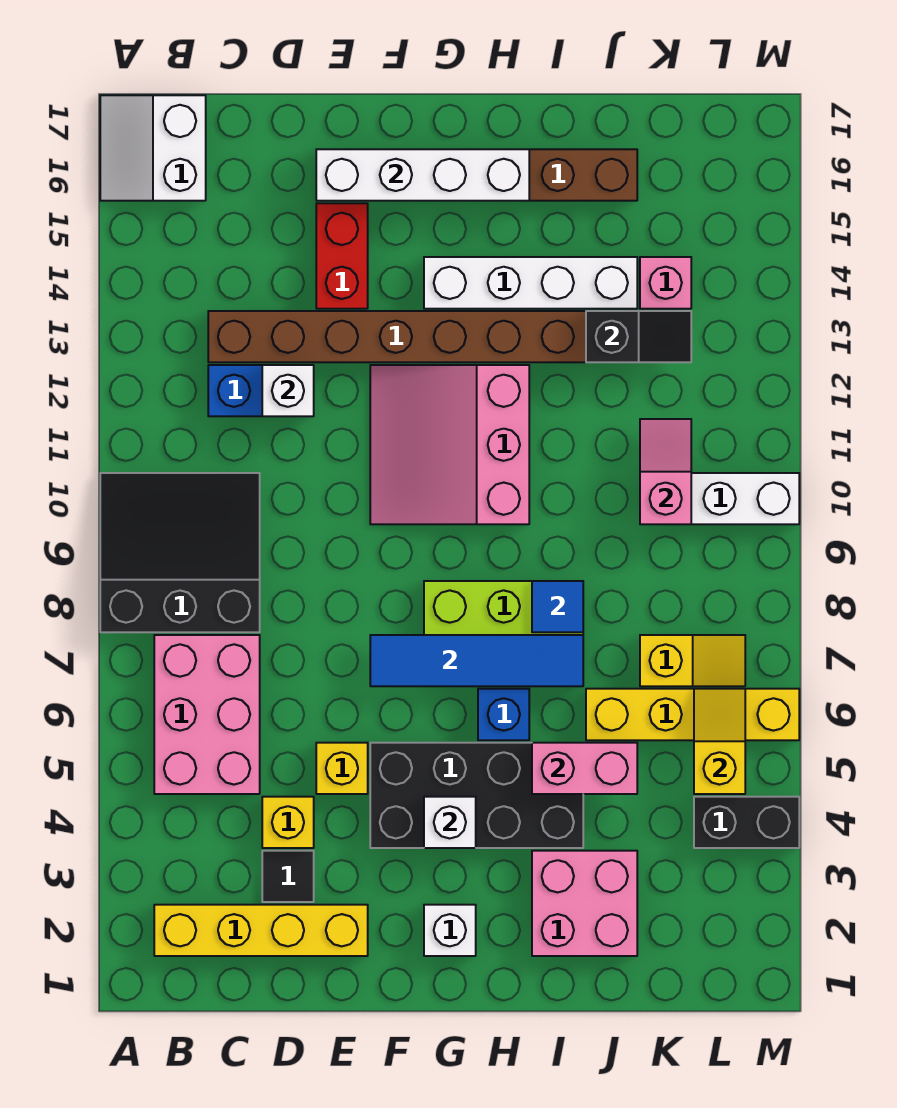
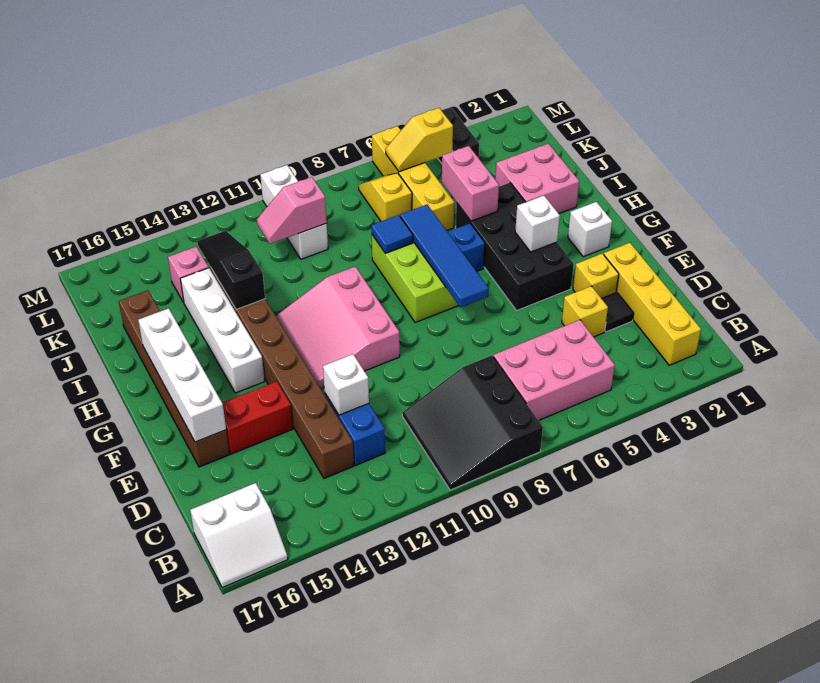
yellow 1x1 brick [316,743,368,794] -> yellow 1x1 brick moved to [573,253,619,299]
pink 3x3 slope [370,365,529,524] -> pink 3x3 slope turned to [276,266,400,389]
black 1x2 slope [586,311,691,362] -> black 1x3 slope [197,231,265,310]

